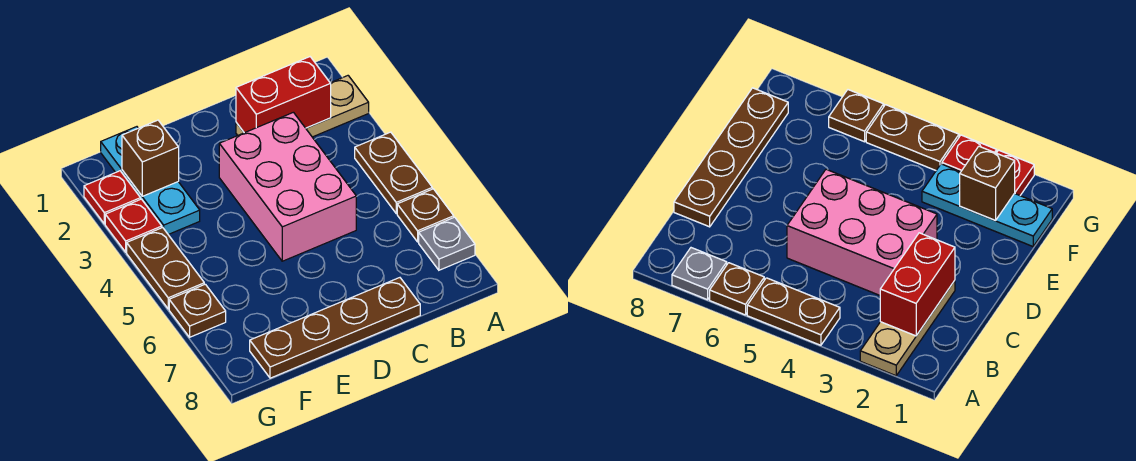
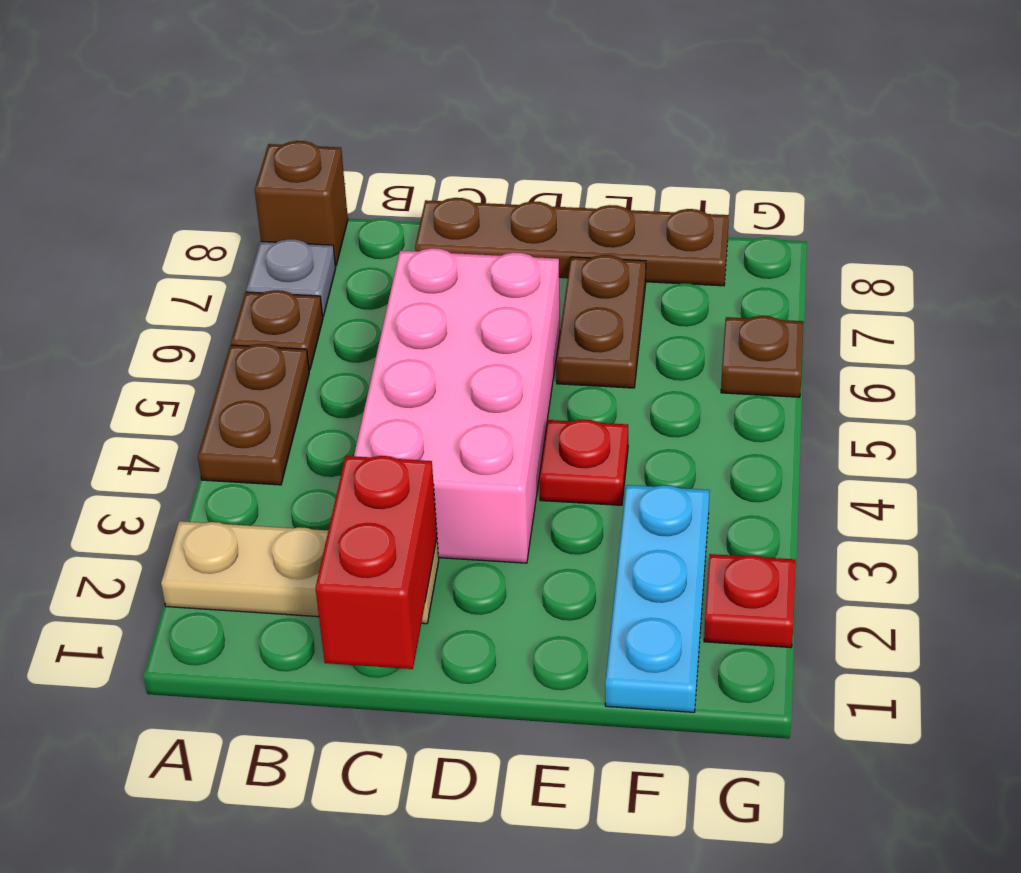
red 1x2 brick [236,57,331,133] -> red 1x2 brick turned to [316,456,437,669]
pink 2x3 brick [219,112,356,261] -> pink 2x4 brick [354,248,560,563]
brown 1x1 brick [122,120,179,196] -> brown 1x1 brick moved to [255,141,348,266]
red 1x1 plate [105,199,162,252] -> red 1x1 plate moved to [540,419,628,505]
brown 1x2 plate [127,228,204,309] -> brown 1x2 plate moved to [556,255,646,388]

